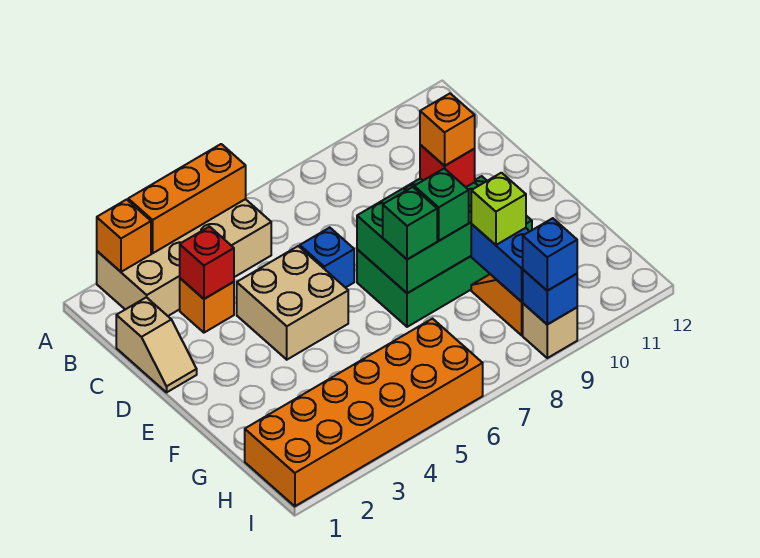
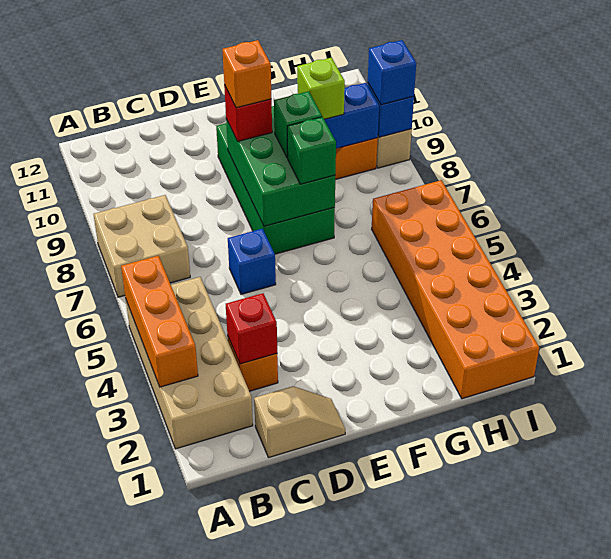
orange 1x1 brick [97,200,151,272] -> none
tan 2x2 brick [237,246,348,360] -> tan 2x2 brick moved to [94,195,190,297]

